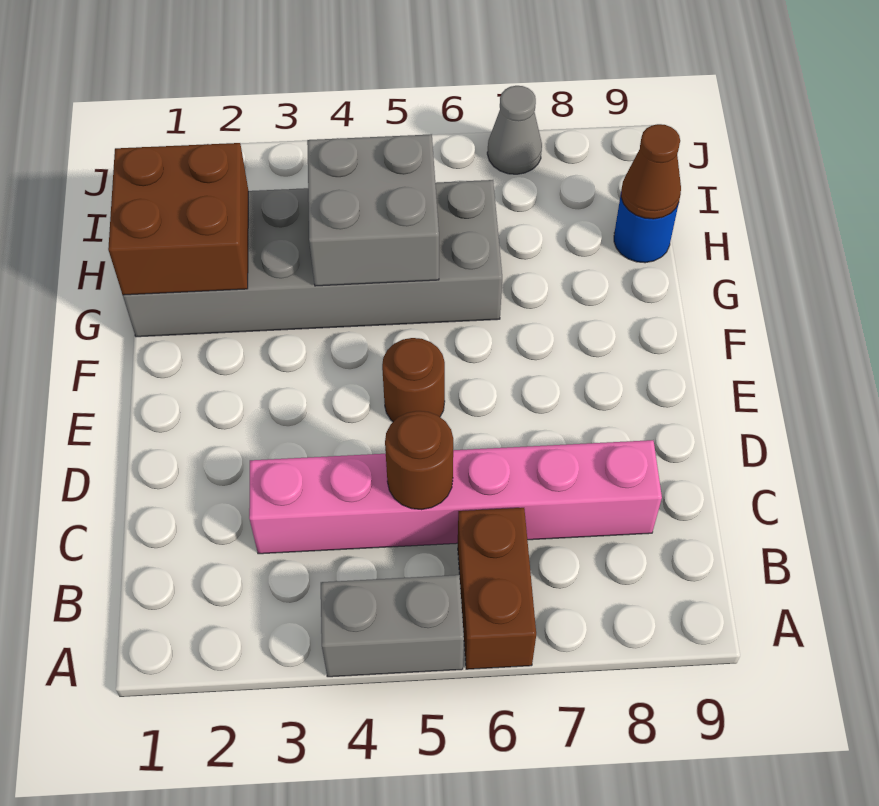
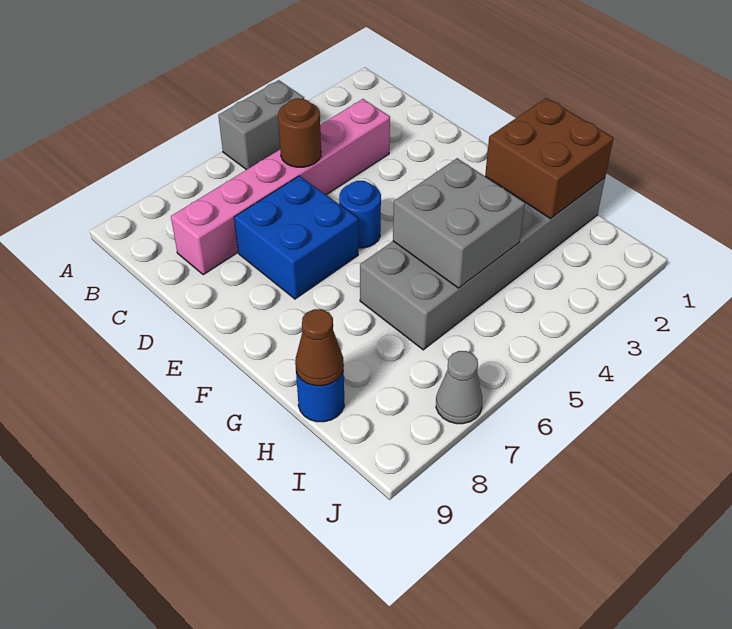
brown 1x2 brick [458,508,536,669] -> none
none -> blue 2x2 brick [234,176,358,299]
brown 1x1 round brick [382,338,445,422] -> blue 1x1 round brick [339,181,381,248]

